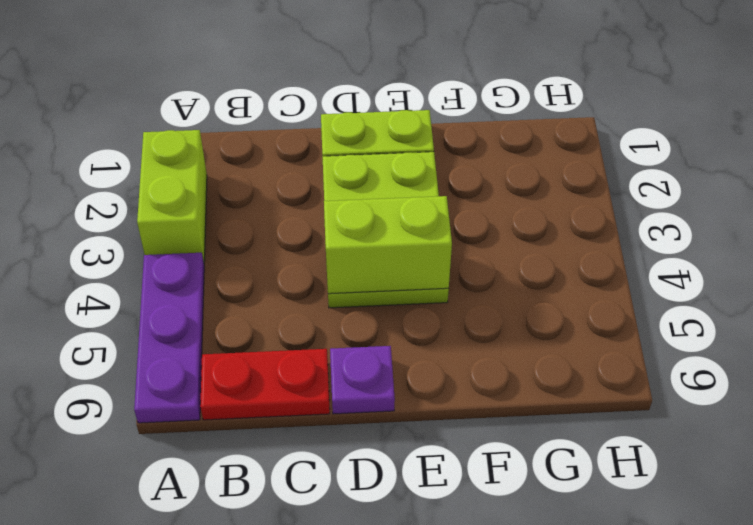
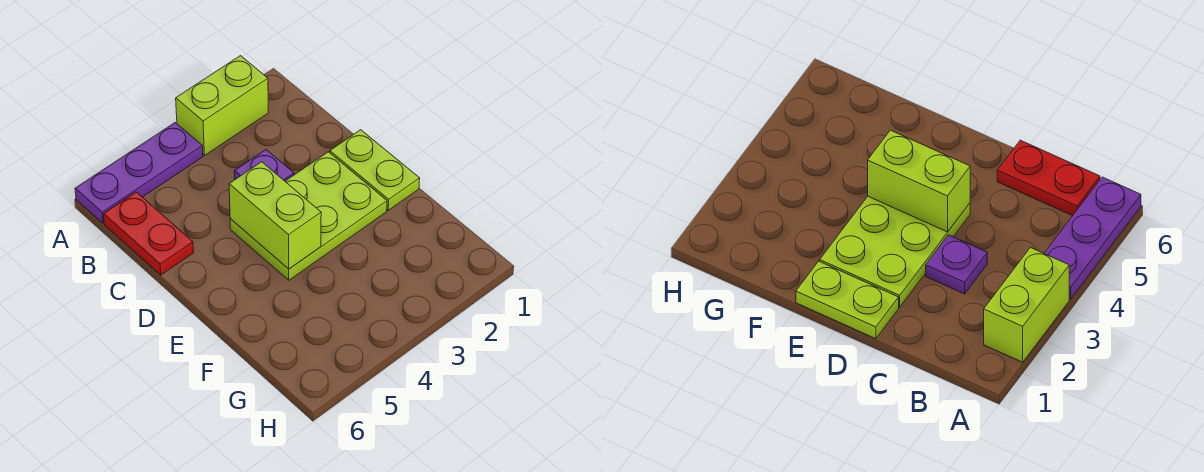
purple 1x1 plate [330,346,395,414] -> purple 1x1 plate moved to [234,150,294,181]

